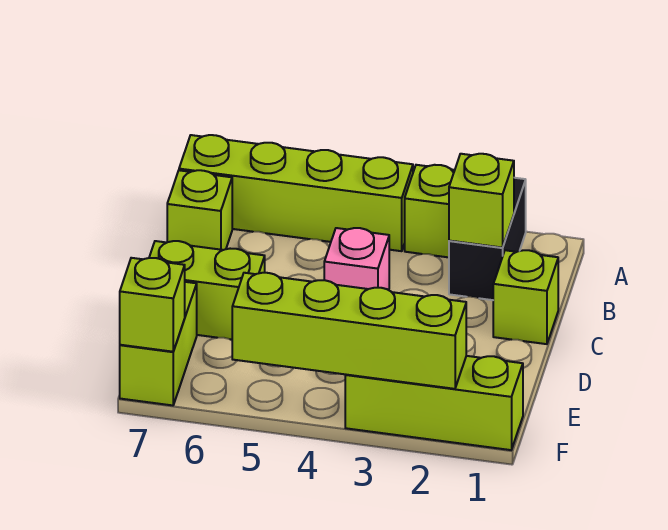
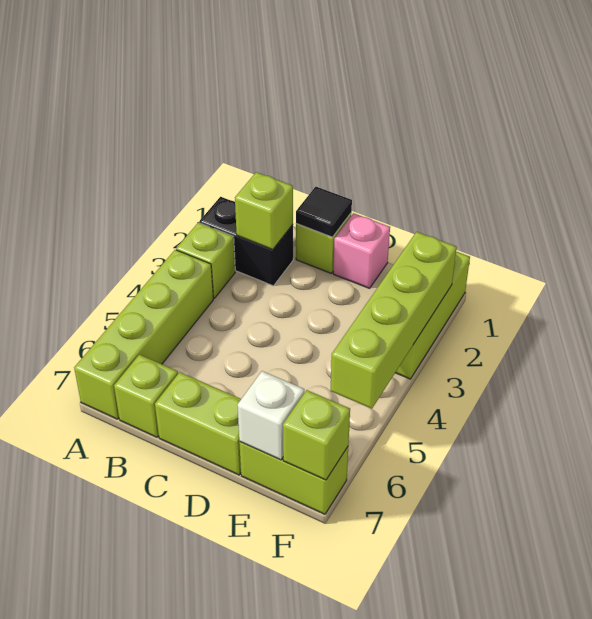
none -> black 1x1 tile [296,187,352,237]
pink 1x1 brick [324,228,389,290] -> pink 1x1 brick moved to [333,213,390,288]
lime 1x2 brick [149,241,265,339] -> lime 1x2 brick turned to [155,372,241,475]
none -> white 1x1 brick [238,371,304,460]

